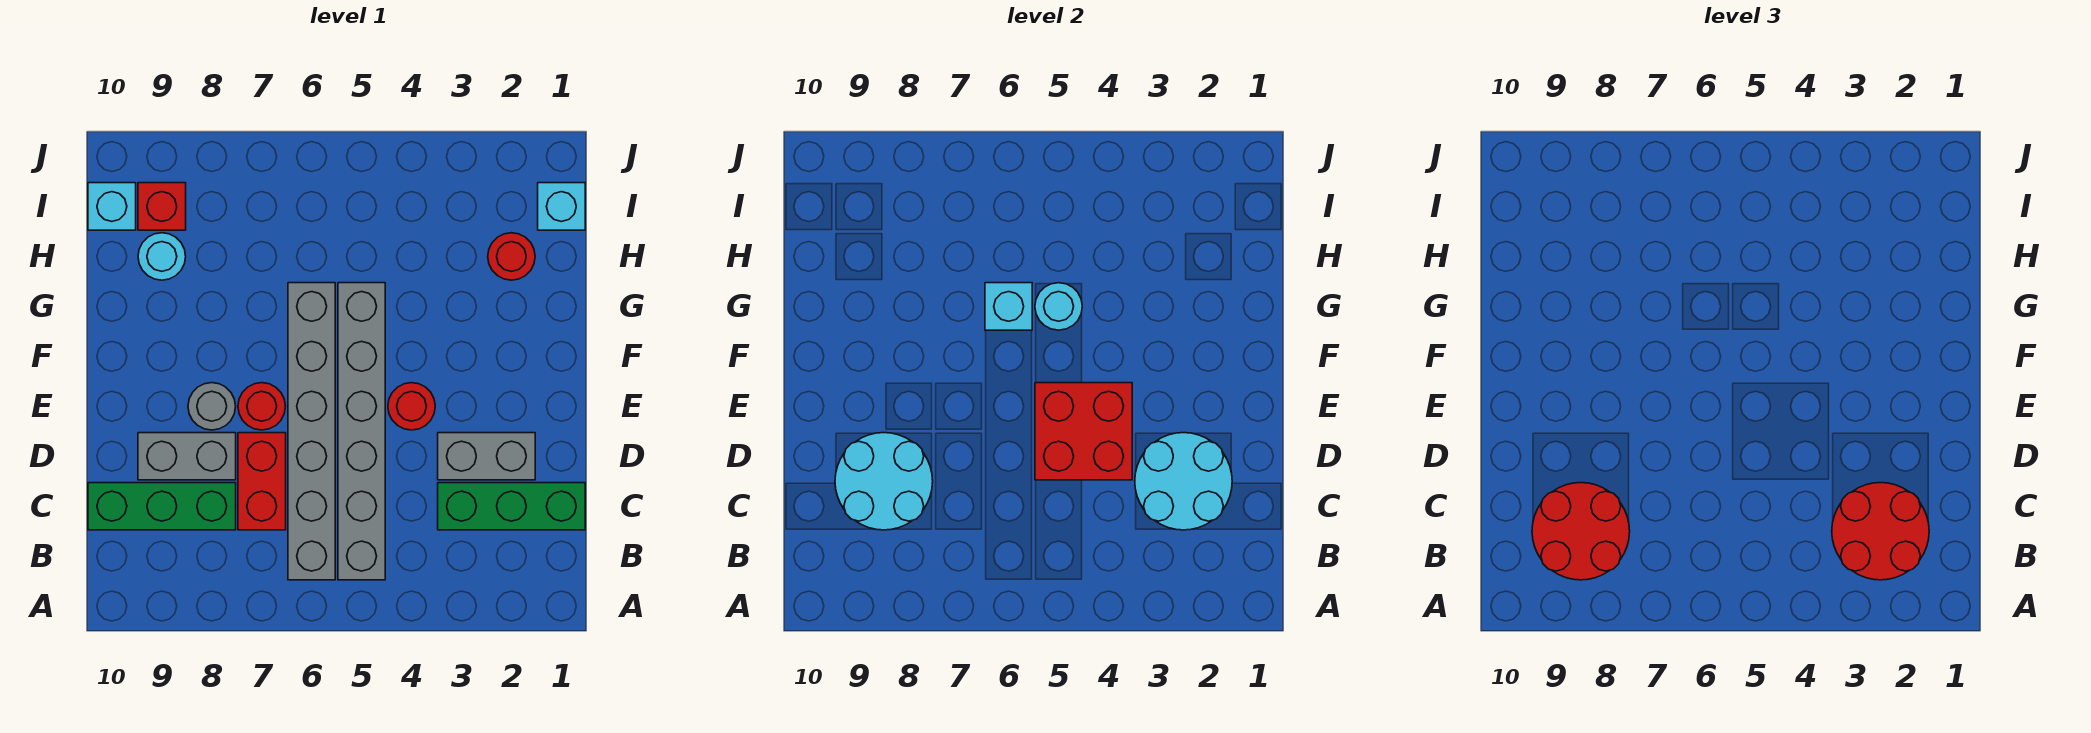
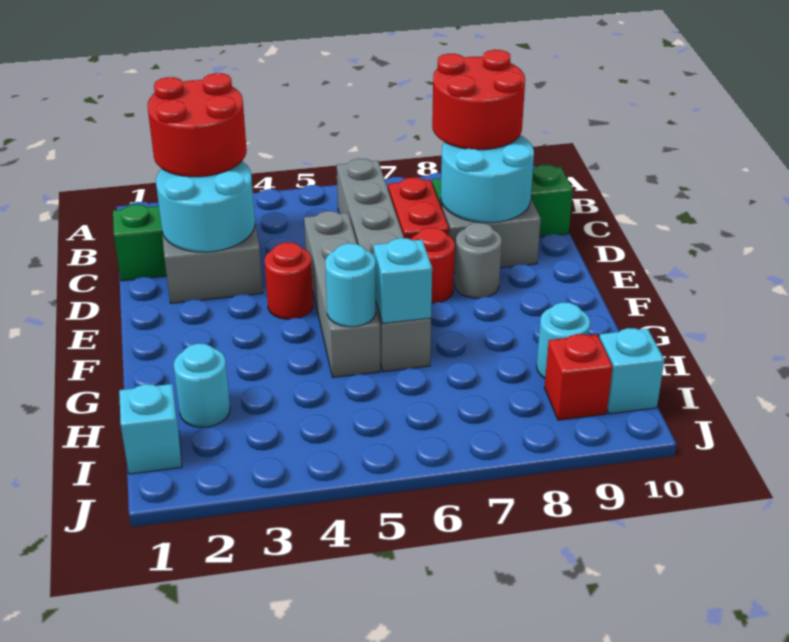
grey 1x6 brick [338,283,385,580] -> grey 1x4 brick [304,211,380,378]
red 2x2 brick [1035,383,1132,480] -> none
red 1x1 round brick [488,233,535,280] -> cyan 1x1 round brick [174,344,230,427]

